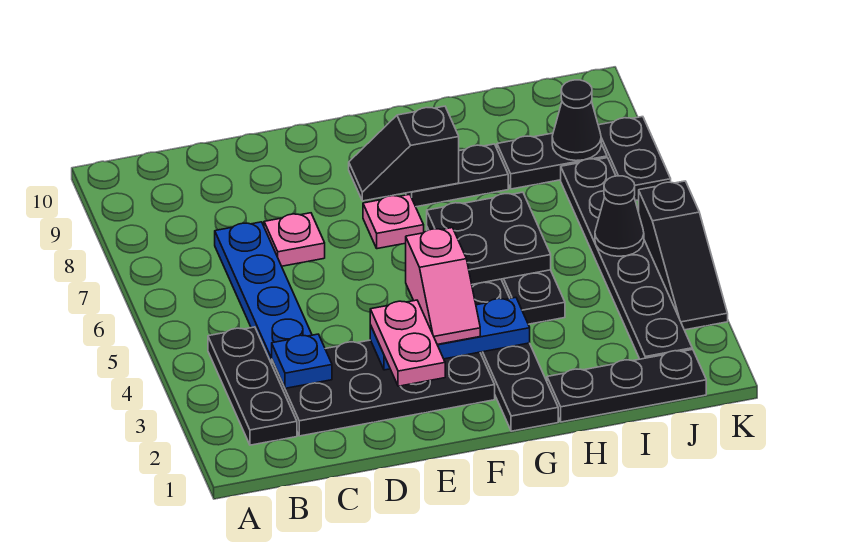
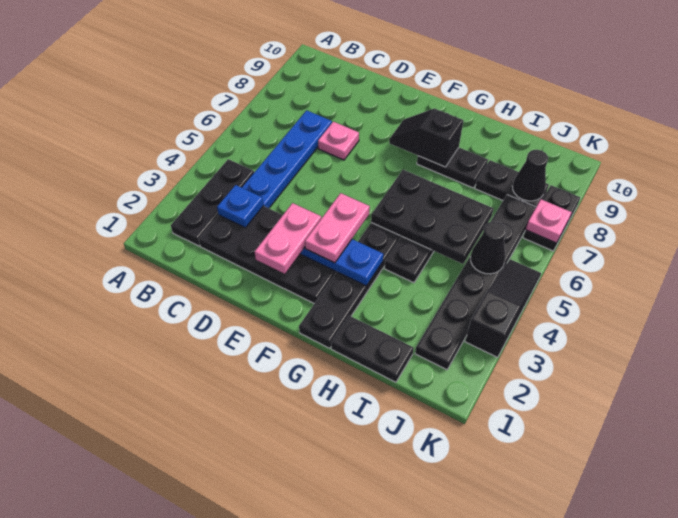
pink 1x2 slope [406,228,480,344] -> pink 1x2 plate [305,193,370,263]
pink 1x1 plate [363,194,424,249] -> pink 1x1 plate moved to [526,199,571,243]
black 2x2 plate [427,192,551,284] -> black 2x3 plate [371,170,494,264]
black 1x3 plate [547,349,706,422] -> black 1x2 plate [331,316,414,382]
black 1x3 slope [639,181,728,330] -> black 1x3 slope turned to [465,259,541,357]

